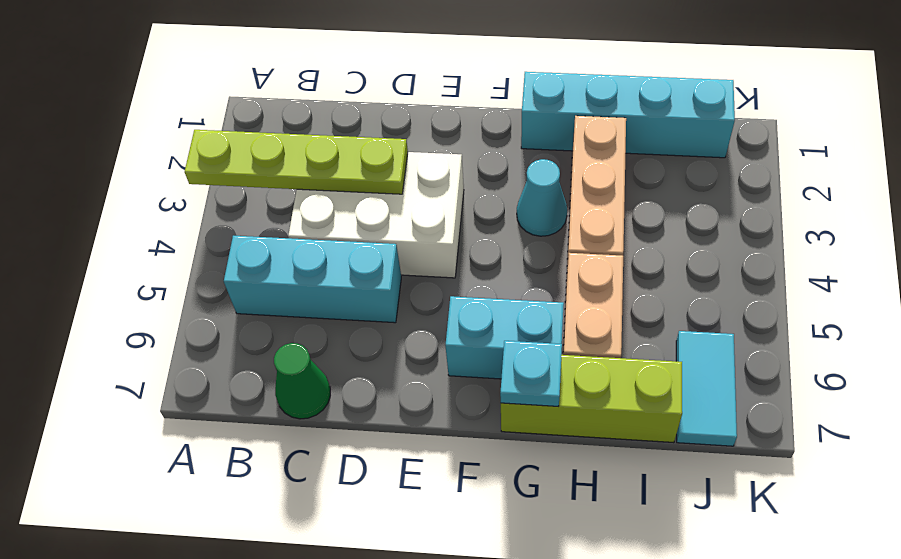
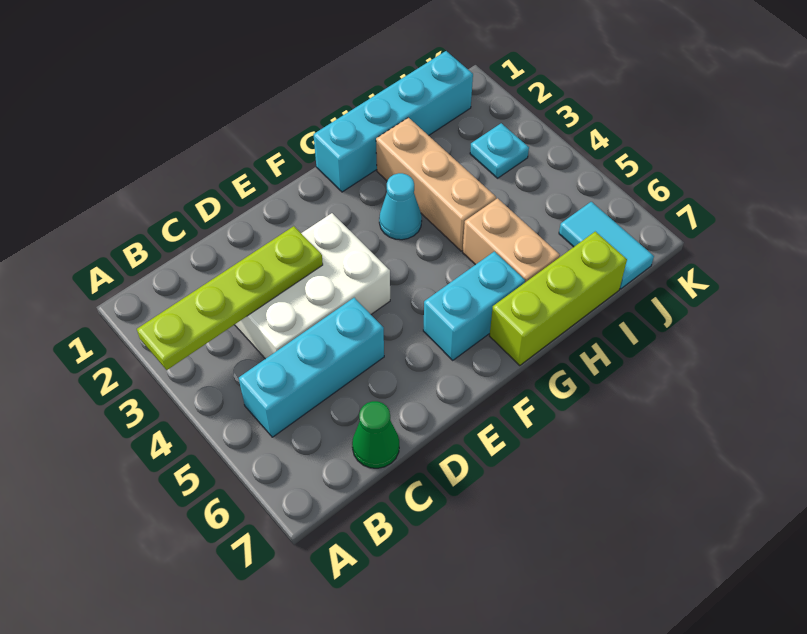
cyan 1x1 plate [500,341,562,407] -> cyan 1x1 plate moved to [470,123,529,178]

